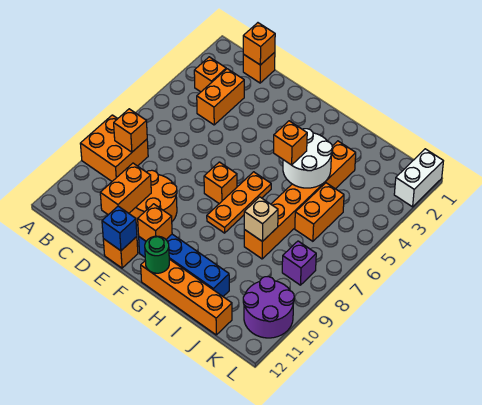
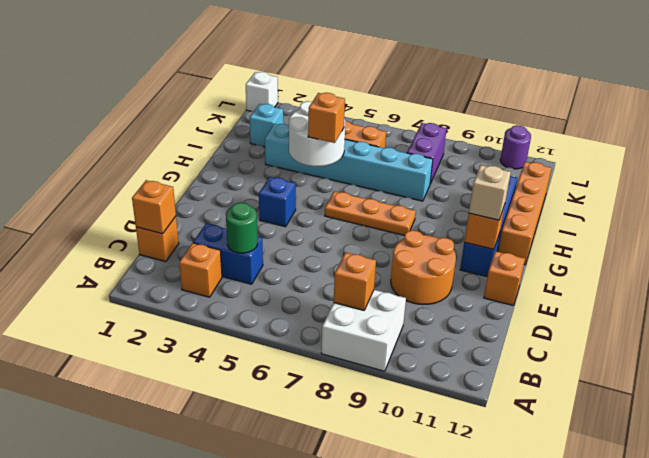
orange 2x2 brick [80,115,148,181] -> white 2x2 brick [321,290,406,371]
orange 1x2 brick [197,69,244,125] -> blue 1x2 brick [193,224,263,284]
orange 1x2 brick [100,163,151,215] -> none
blue 1x1 brick [102,206,137,251] -> blue 1x1 brick moved to [259,177,296,227]
orange 1x1 brick [204,162,237,204] -> none
green 1x1 round brick [145,236,169,273] -> green 1x1 round brick moved to [226,203,258,253]
orange 1x6 brick [244,141,356,259] -> cyan 1x6 brick [265,124,433,201]
tan 1x1 brick [244,197,278,242] -> tan 1x1 brick moved to [469,165,511,220]
none -> cyan 1x1 brick [250,104,283,147]
purple 1x1 brick [282,241,316,285] -> purple 1x2 brick [407,123,447,184]
purple 2x2 round brick [243,277,294,338] -> purple 1x1 round brick [500,125,531,169]
white 1x2 brick [394,149,443,207] -> white 1x1 brick [246,72,278,111]

